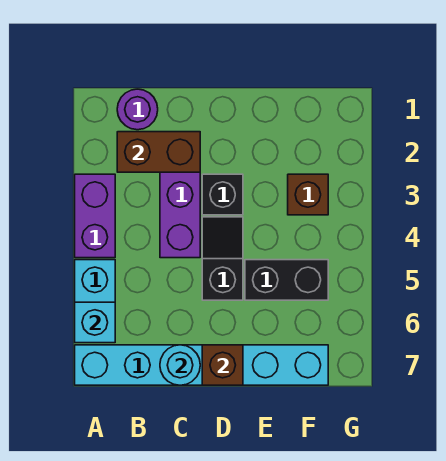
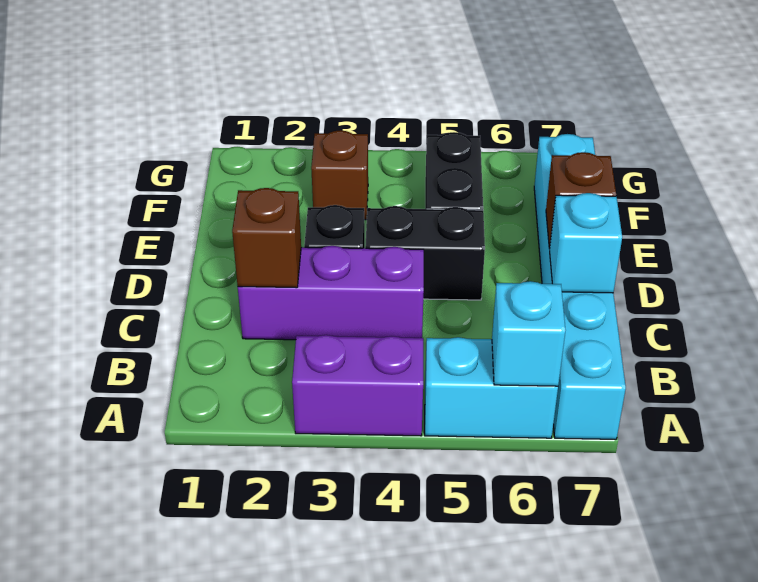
purple 1x1 round brick [117,89,158,130] -> none
brown 1x2 brick [117,132,200,172] -> brown 1x1 brick [232,188,301,288]
cyan 1x1 round brick [160,345,200,385] -> cyan 1x1 brick [550,193,622,293]
black 1x2 slope [202,217,243,300] -> black 1x2 brick [365,206,485,300]

